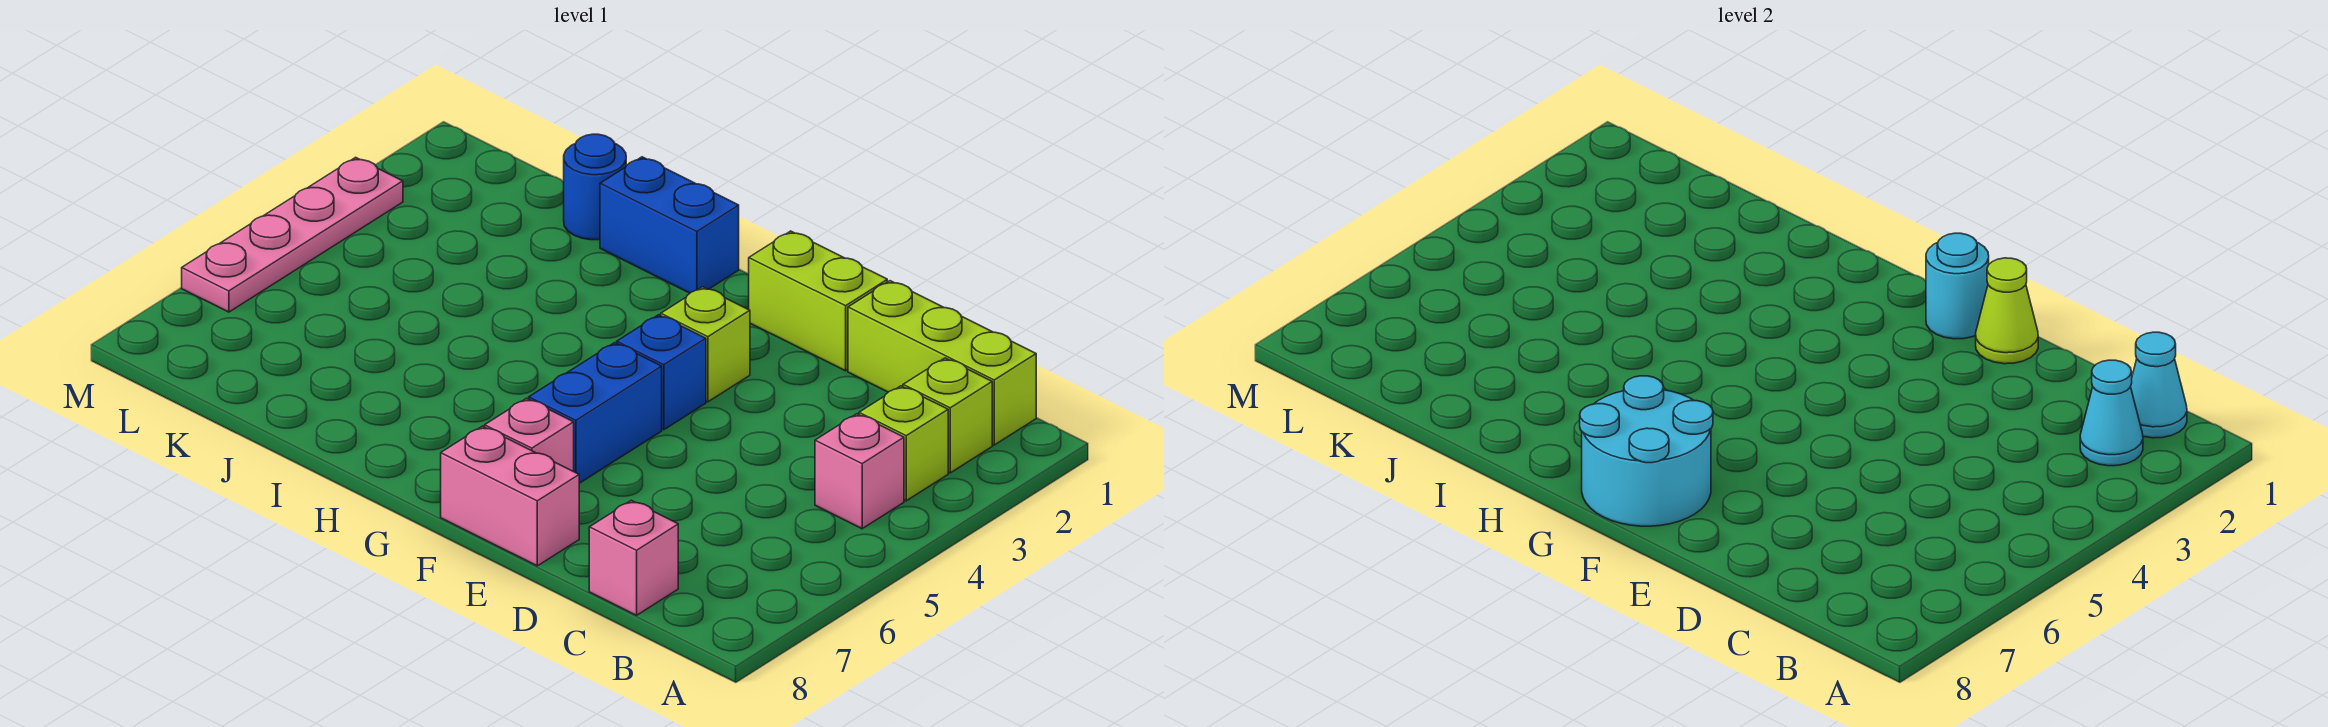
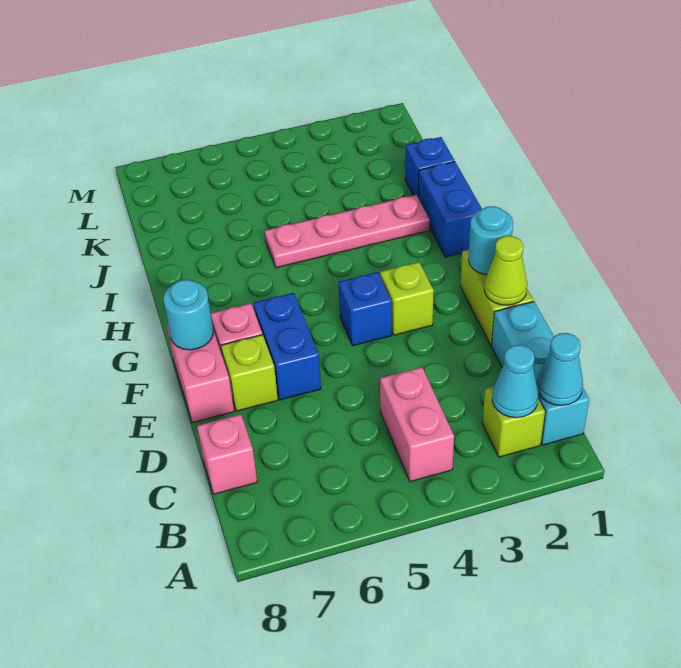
lime 1x3 brick [848,281,1036,445] -> cyan 1x3 brick [491,301,589,445]
lime 1x1 brick [859,386,948,501] -> lime 1x1 brick moved to [221,335,278,411]
pink 1x1 brick [815,414,904,529] -> pink 1x2 brick [380,367,454,482]
blue 1x2 brick [529,343,662,483] -> blue 1x2 brick turned to [254,293,321,400]
cyan 2x2 round brick [1580,376,1713,526] -> cyan 1x1 round brick [163,280,213,350]
blue 1x1 round brick [564,134,626,240] -> blue 1x1 brick [405,137,455,196]
pink 1x4 plate [182,157,403,312] -> pink 1x4 plate moved to [265,195,430,268]

